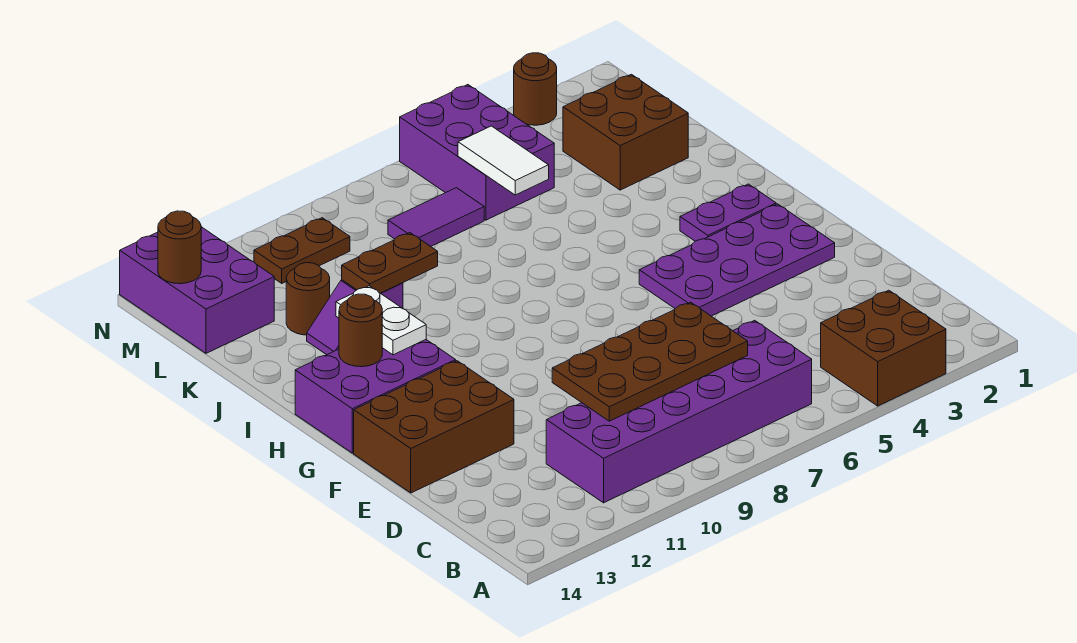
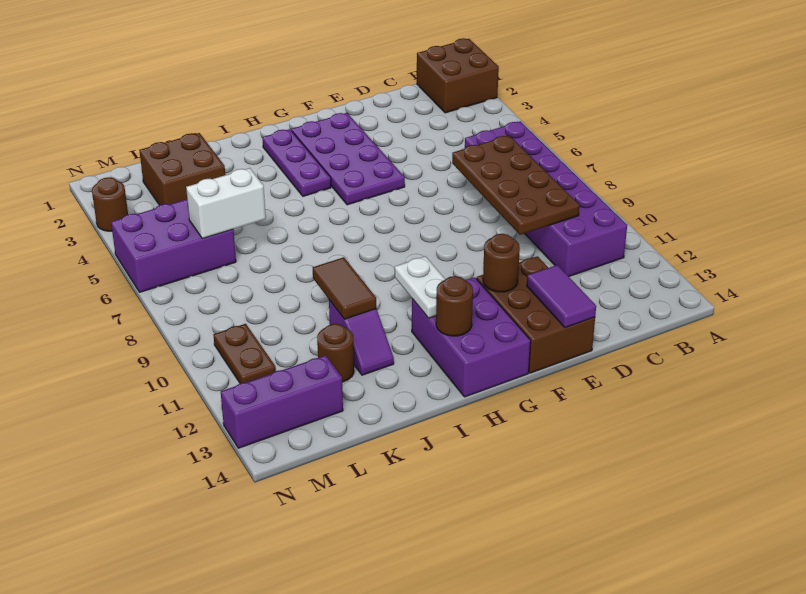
brown 2x2 brick [821,290,946,406] -> brown 2x2 brick moved to [417,38,499,113]
purple 1x2 plate [680,184,776,241] -> purple 1x3 plate [262,129,331,196]
white 1x2 plate [336,286,426,355] -> white 1x2 plate turned to [395,256,445,318]
brown 1x2 plate [342,233,438,293] -> brown 1x2 tile [313,257,376,319]
white 1x2 tile [458,126,549,195] -> white 1x2 brick [186,168,266,238]
purple 1x2 tile [388,188,484,246] -> purple 1x2 tile moved to [527,265,596,327]
purple 2x3 brick [120,227,274,353] -> purple 1x3 brick [221,355,343,448]
brown 1x1 round brick [158,211,201,284] -> brown 1x1 round brick moved to [483,234,520,292]

